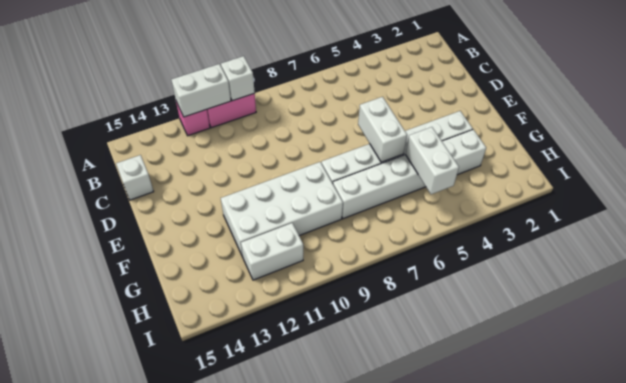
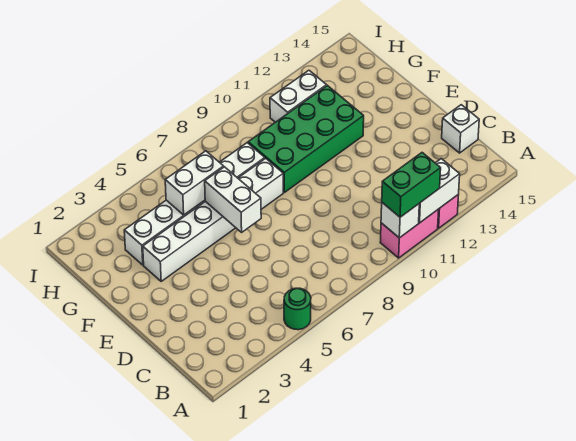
none -> green 1x1 round brick [284,288,311,330]
none -> green 1x2 brick [382,153,441,217]
white 2x4 brick [221,162,343,257] -> green 2x4 brick [248,86,364,192]
white 1x2 brick [406,127,459,194] -> white 1x2 brick turned to [165,151,224,215]

